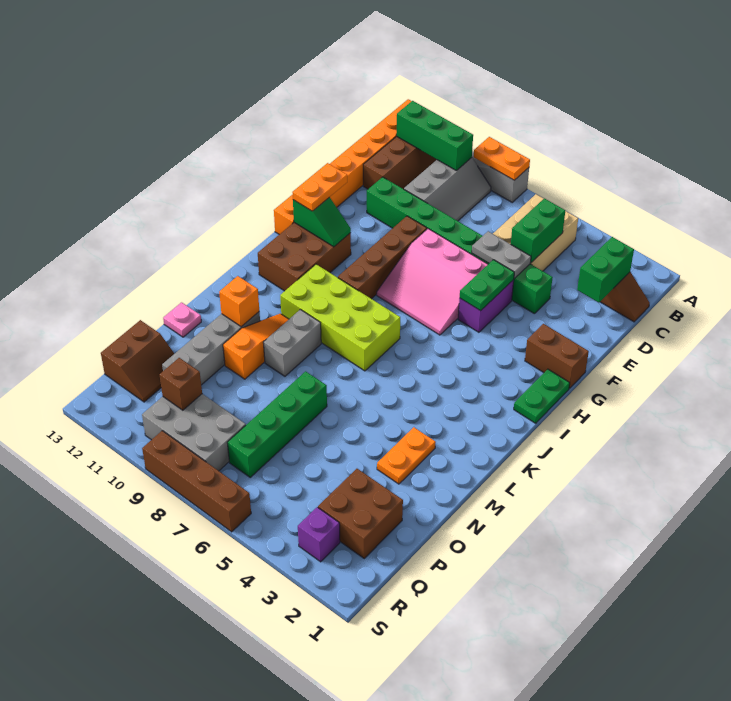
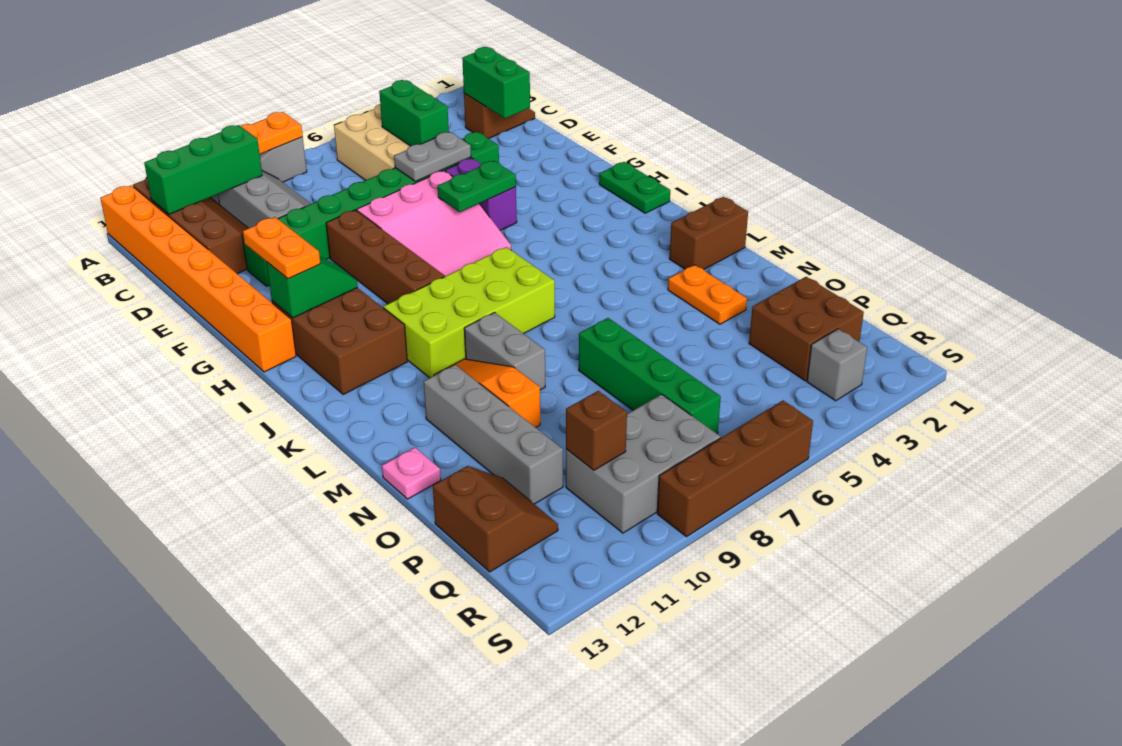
green 1x2 plate [460,260,514,311] -> green 1x2 plate turned to [438,161,516,212]
brown 1x2 brick [525,324,589,388] -> brown 1x2 brick moved to [669,197,748,269]
orange 1x1 brick [219,276,259,327] -> none
purple 1x1 brick [298,507,340,562] -> grey 1x1 brick [807,329,867,401]

